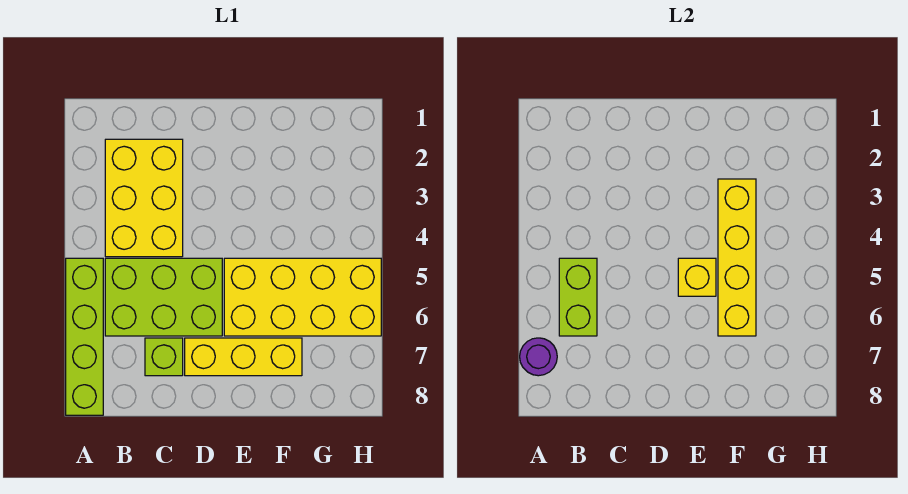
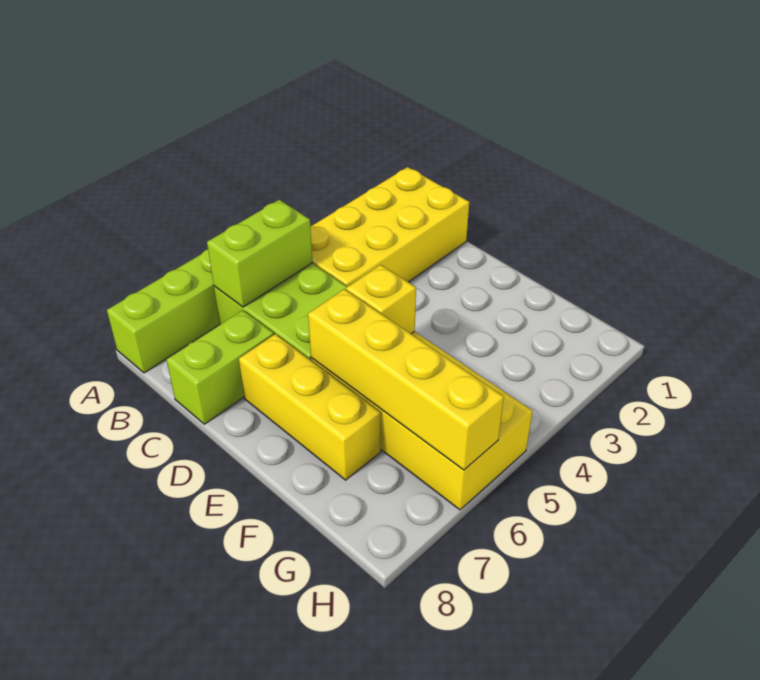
purple 1x1 round brick [520,338,557,376] -> none
yellow 2x3 brick [105,139,183,257] -> yellow 2x4 brick [310,167,469,287]
lime 1x1 brick [145,338,183,376] -> lime 1x2 brick [166,310,274,424]
yellow 1x4 brick [718,179,756,336] -> yellow 1x4 brick turned to [308,289,504,470]

